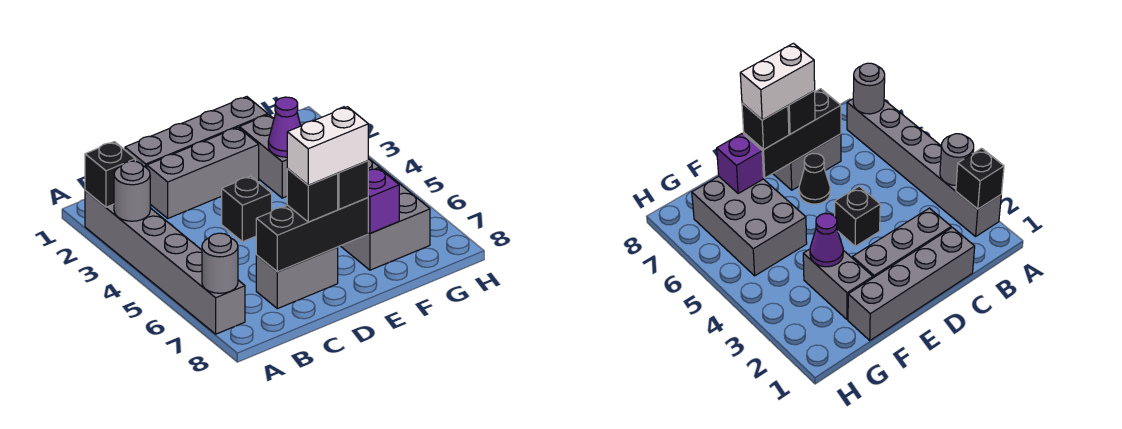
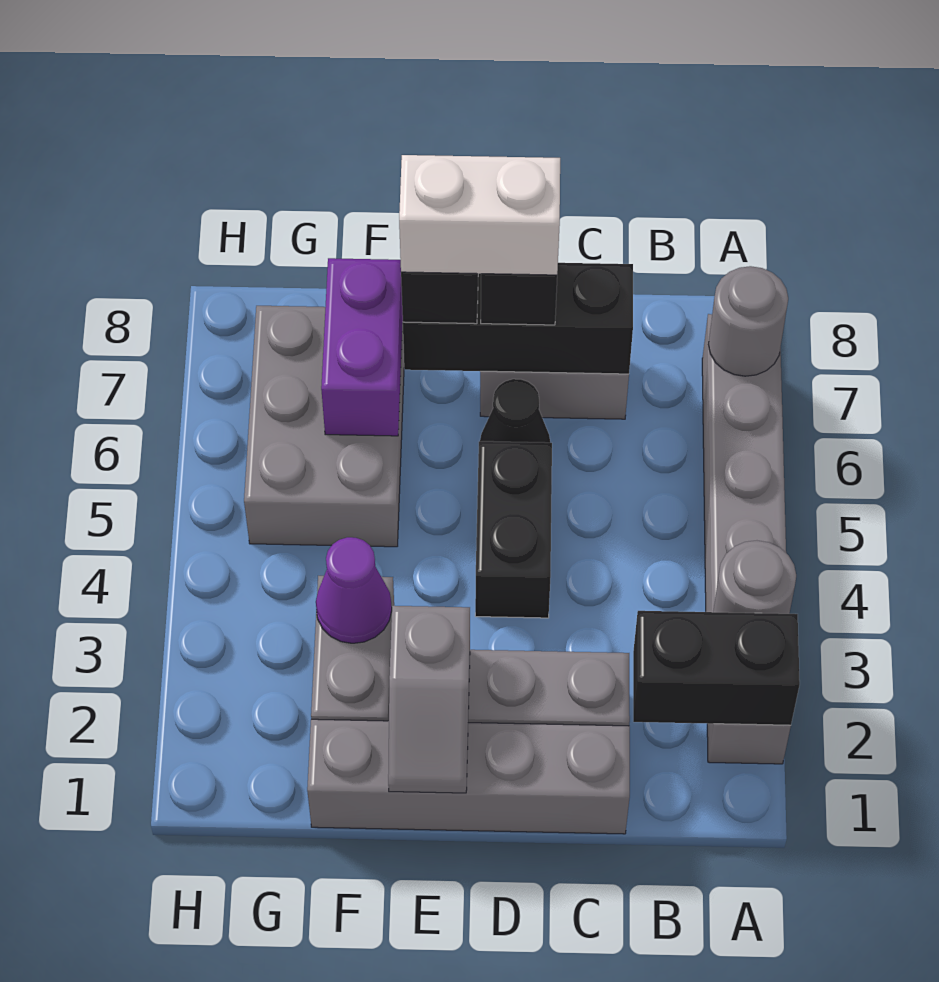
black 1x1 brick [85,142,135,207] -> black 1x2 brick [633,611,800,725]
black 1x1 brick [222,176,272,242] -> black 1x2 brick [475,441,552,618]
none -> grey 1x2 slope [388,606,470,793]
purple 1x1 brick [368,168,399,233] -> purple 1x2 brick [321,258,403,436]

